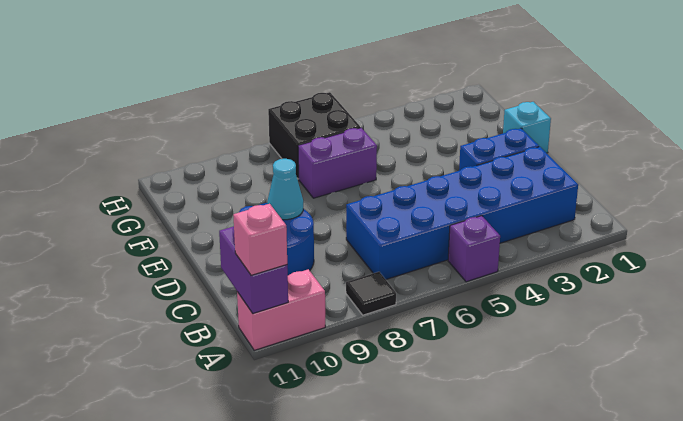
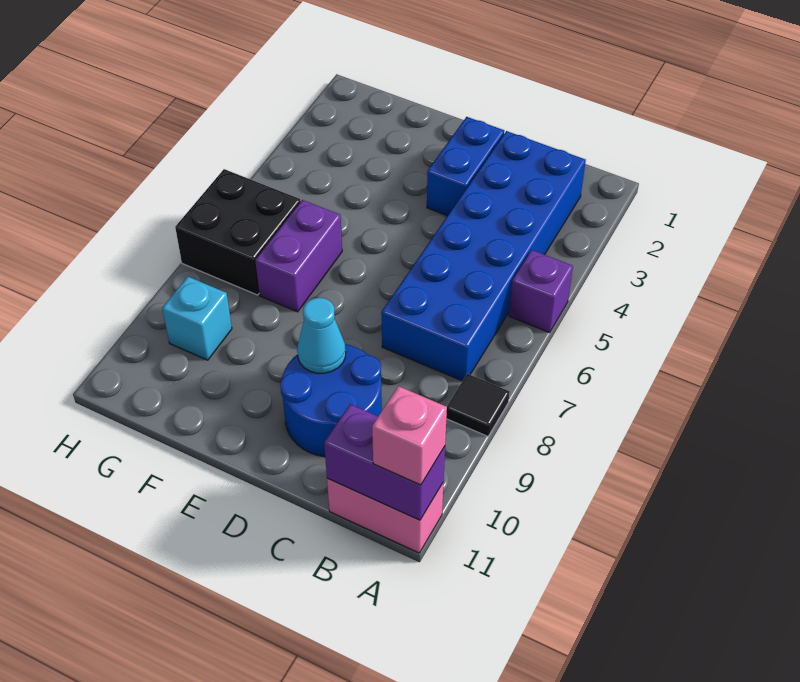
pink 1x2 brick [237,269,325,350] -> pink 1x2 brick turned to [327,478,444,553]
cyan 1x1 brick [503,102,551,153] -> cyan 1x1 brick moved to [162,277,232,360]

